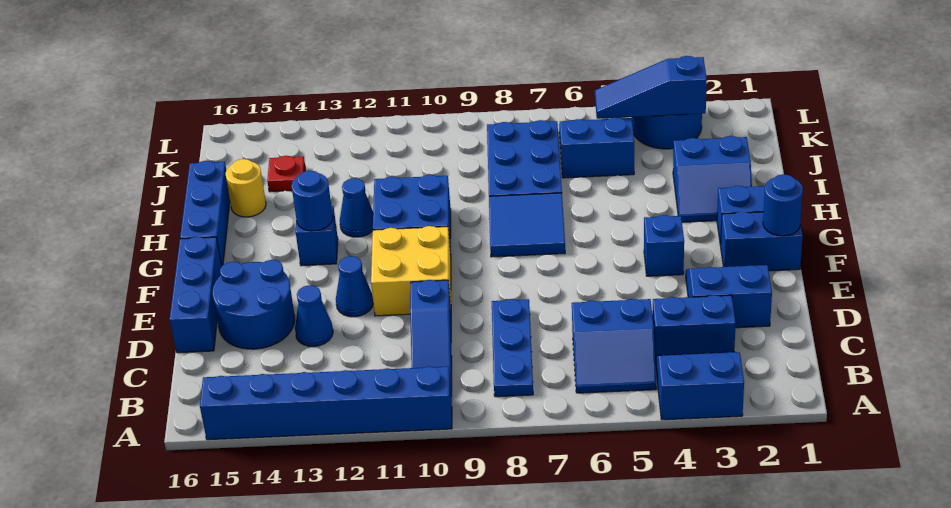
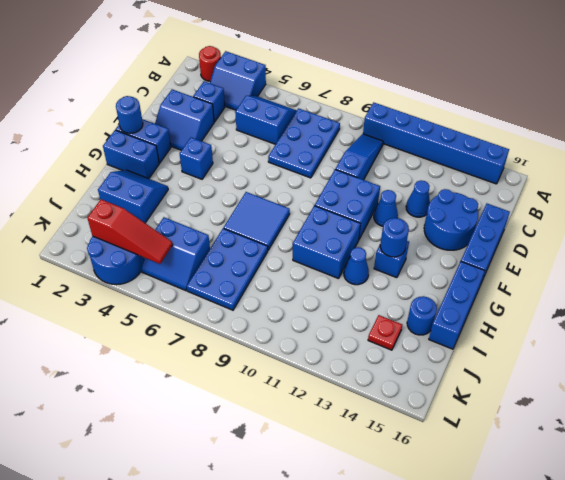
none -> red 1x1 round brick [199,46,221,81]
blue 1x3 plate [492,299,533,397] -> blue 2x3 plate [268,108,340,178]
blue 1x2 brick [652,295,736,355] -> blue 1x1 brick [193,81,225,122]
yellow 2x2 brick [371,226,451,316] -> blue 2x2 brick [315,170,380,239]
yellow 1x1 round brick [225,159,266,217] -> blue 1x1 round brick [407,296,437,335]
blue 1x3 slope [595,56,707,119] -> red 1x3 slope [87,199,173,264]

